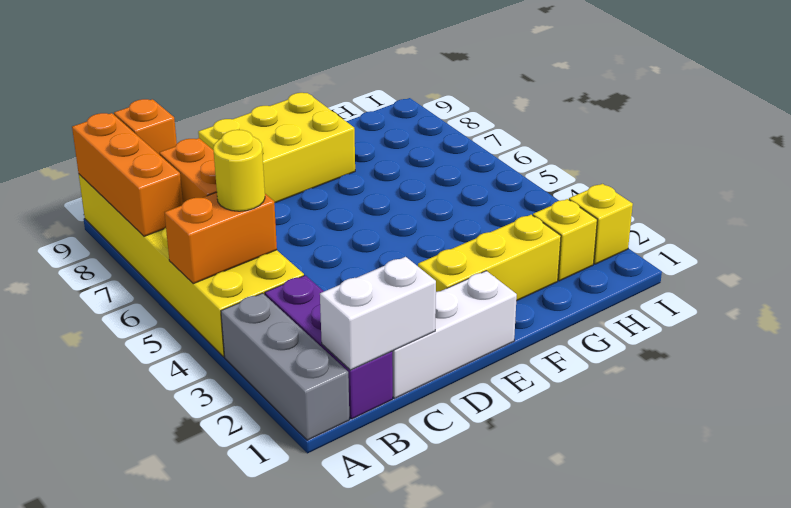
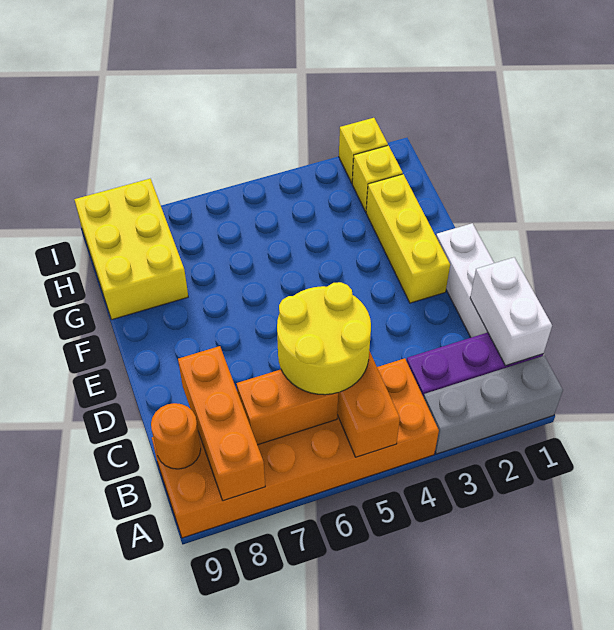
yellow 2x6 brick [79,174,304,357] -> orange 2x6 brick [152,358,439,538]
orange 1x3 brick [72,113,183,236] -> orange 1x3 brick turned to [178,346,265,501]
yellow 1x1 round brick [213,130,265,211] -> yellow 2x2 round brick [277,282,371,395]
orange 1x1 brick [114,99,177,154] -> orange 1x1 round brick [151,403,201,469]
yellow 2x3 brick [198,93,355,203] -> yellow 2x3 brick moved to [74,179,188,320]

